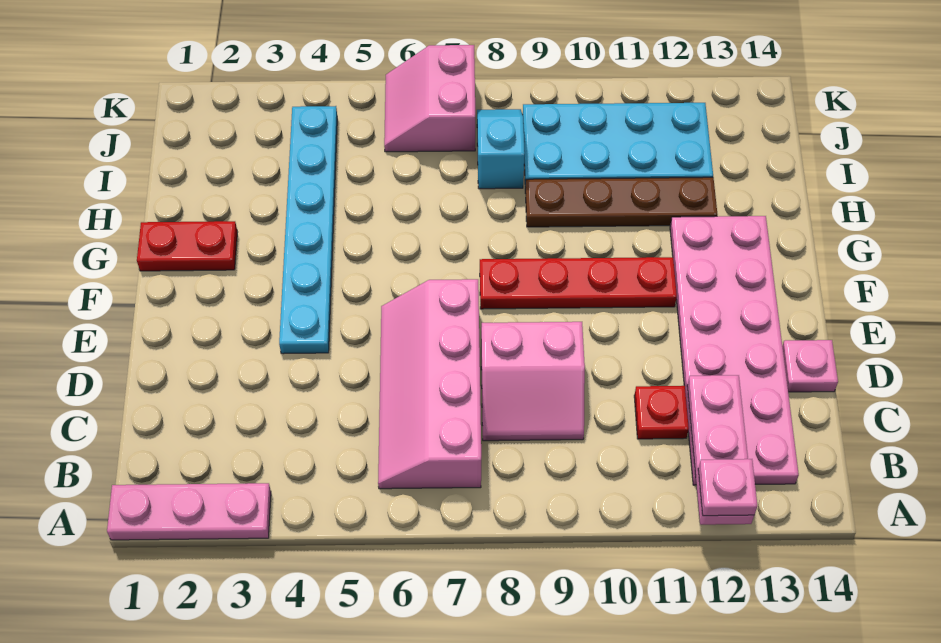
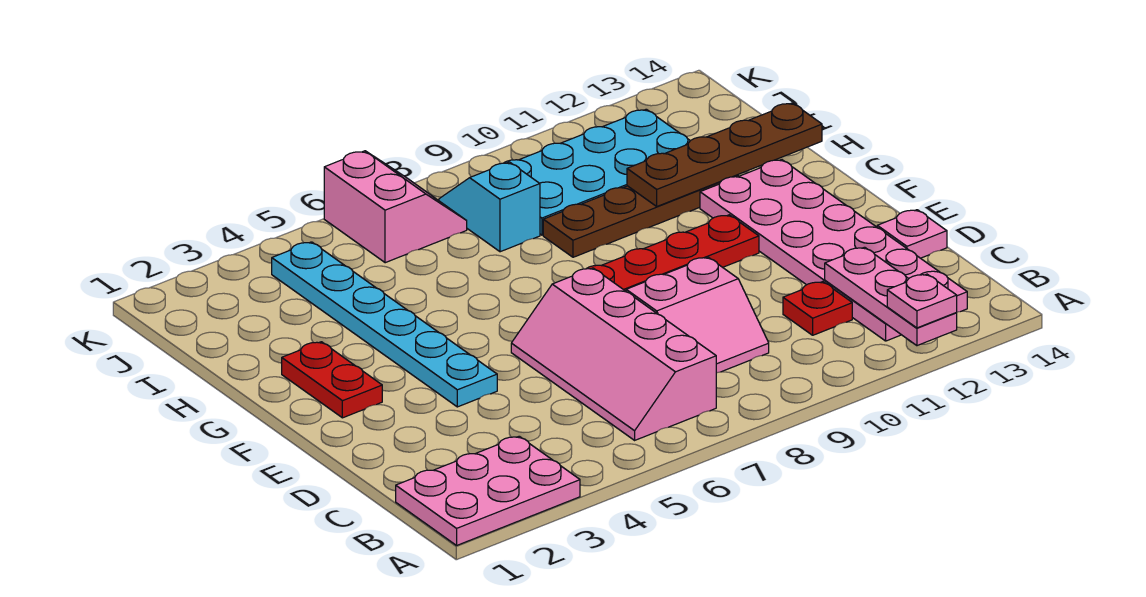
pink 1x3 plate [107,483,271,540] -> pink 2x3 plate [396,436,580,545]
red 1x2 plate [137,221,238,271] -> red 1x2 plate turned to [282,342,382,418]
none -> brown 1x4 plate [627,103,822,206]
pink 2x2 slope [384,45,475,152] -> pink 2x2 slope turned to [324,151,467,263]

